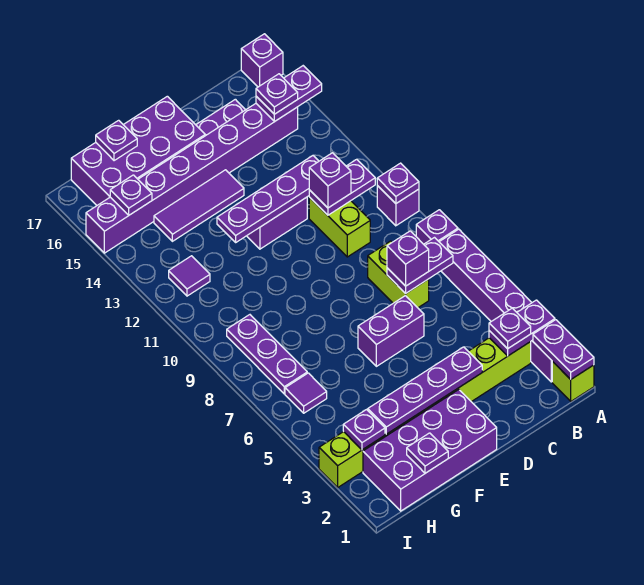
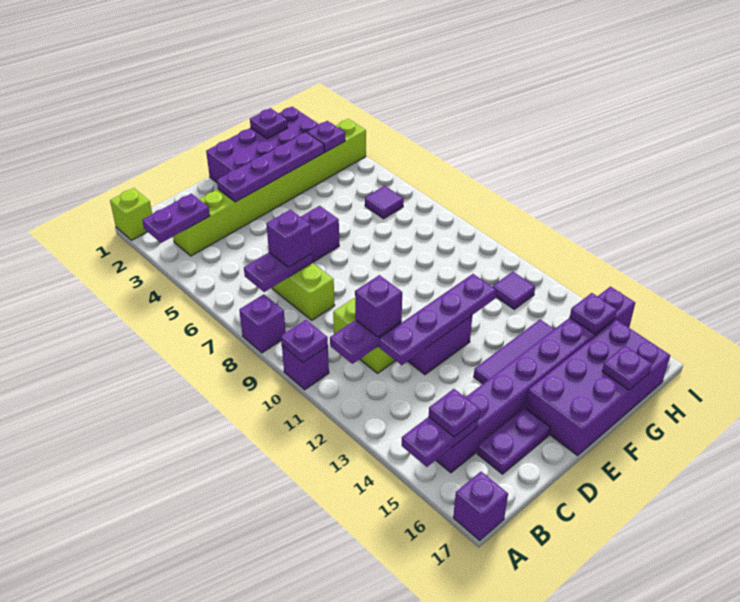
purple 1x2 plate [533,320,594,379] -> none
purple 1x6 brick [440,229,552,382] -> none
purple 1x1 plate [489,308,531,349] -> none
purple 1x3 plate [227,315,307,394] -> none

